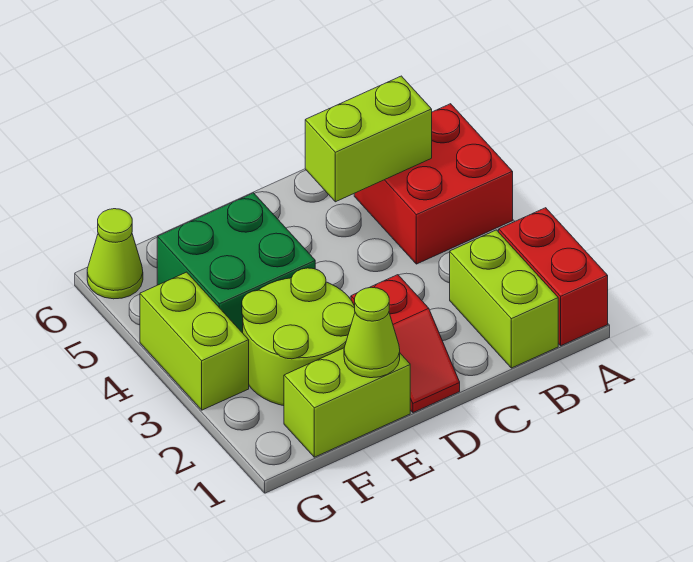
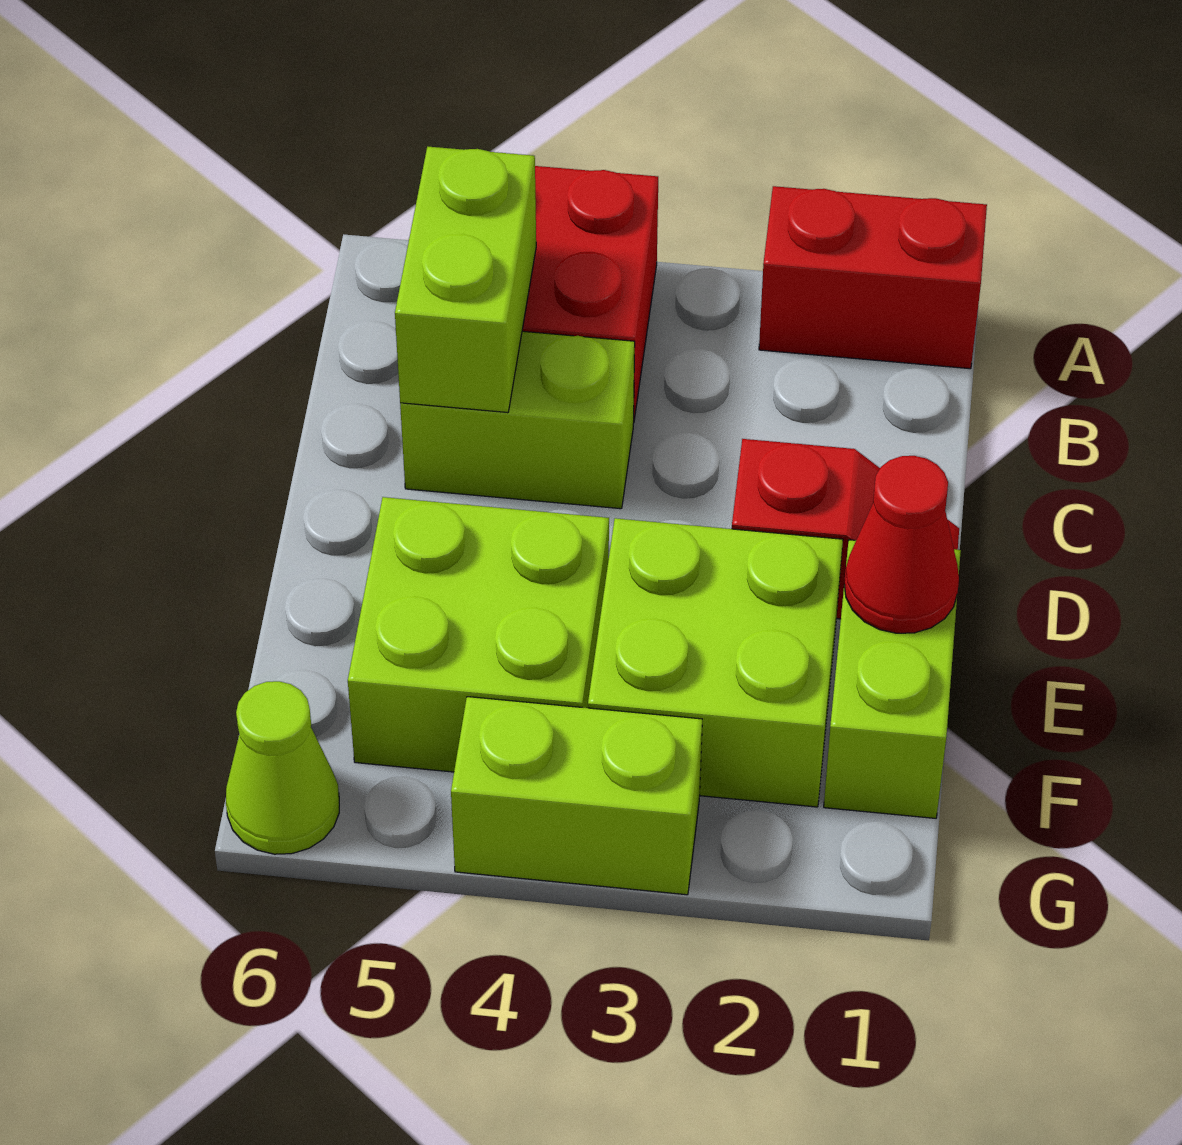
lime 1x2 brick [450,230,558,368] -> lime 1x2 brick moved to [400,331,635,509]
lime 1x1 cone [344,287,400,378] -> red 1x1 cone [844,456,959,633]
lime 2x2 round brick [242,268,355,406] -> lime 2x2 brick [588,518,843,807]
green 2x2 brick [157,193,315,333] -> lime 2x2 brick [348,497,609,772]

